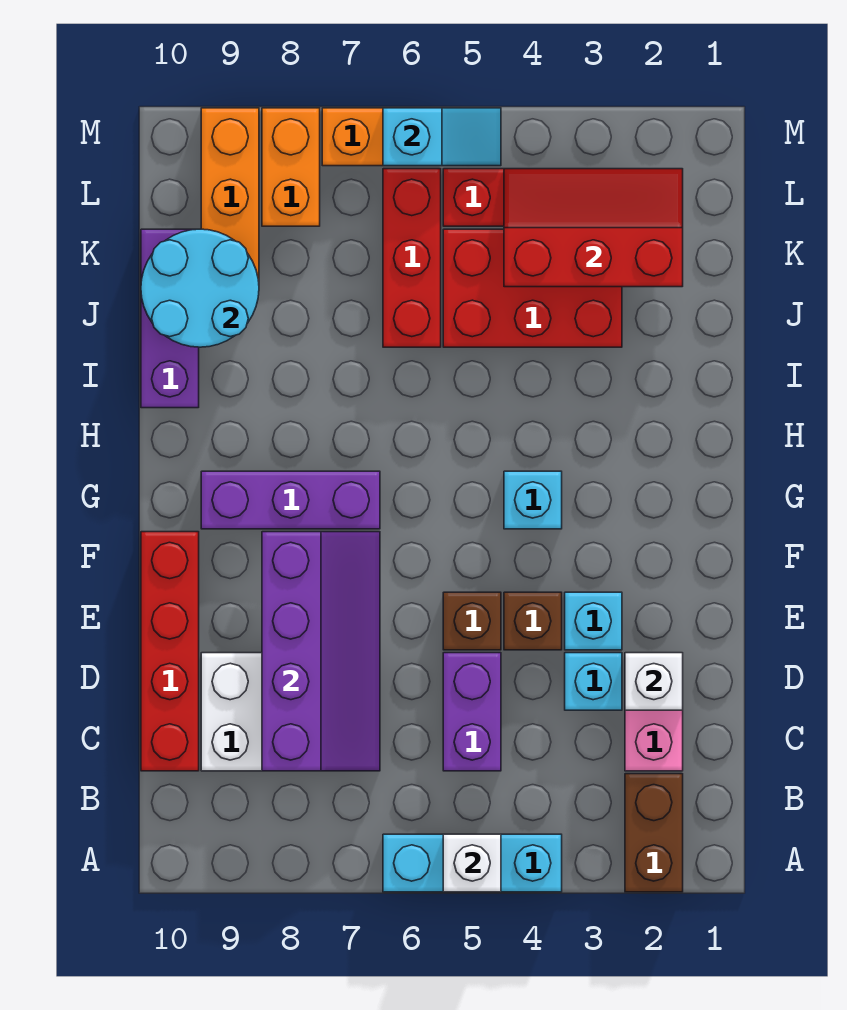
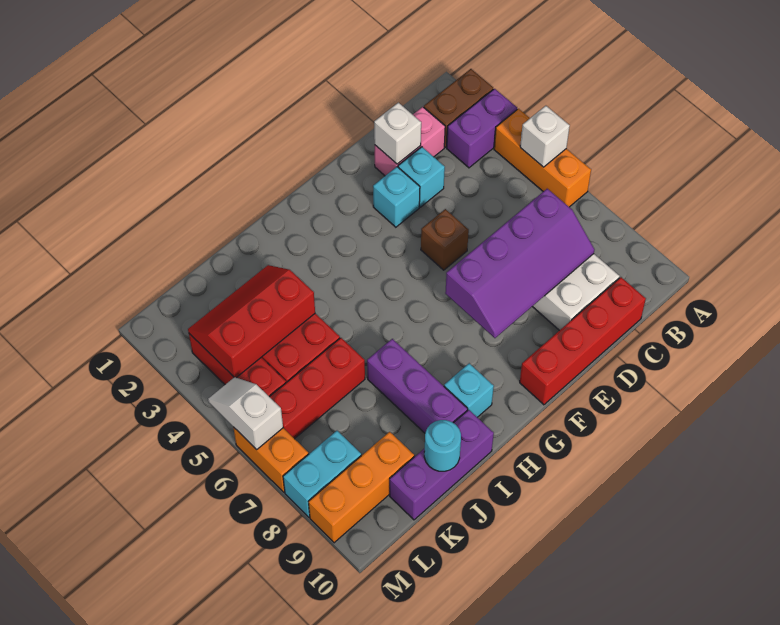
cyan 1x3 brick [383,834,562,892] -> orange 1x3 brick [494,109,591,207]
purple 1x2 brick [443,653,501,771] -> purple 1x2 brick moved to [447,89,517,168]
purple 2x4 slope [262,532,380,771] -> purple 2x4 slope turned to [445,189,594,338]
brown 1x1 brick [504,592,562,650] -> none
cyan 1x1 brick [504,471,562,529] -> cyan 1x1 brick moved to [444,363,494,417]
purple 1x3 brick [201,471,380,529] -> purple 1x3 brick moved to [367,339,467,433]
cyan 2x2 round brick [141,229,259,347] -> cyan 1x1 round brick [424,420,461,471]
red 2x3 slope [504,169,683,287] -> red 2x3 slope turned to [188,265,315,378]
orange 1x2 brick [262,108,320,226] -> cyan 1x2 brick [283,431,361,517]
cyan 1x2 slope [383,108,501,166] -> white 1x2 slope [208,377,283,450]

